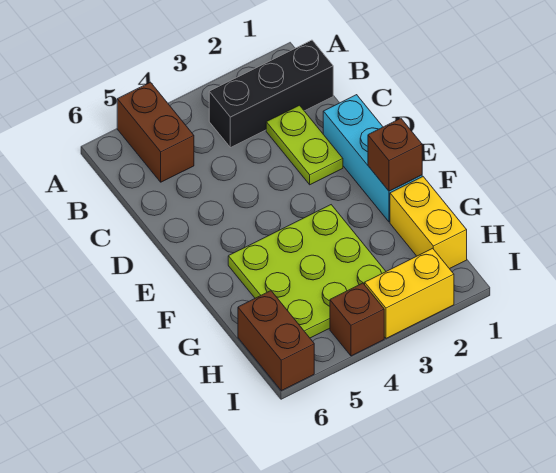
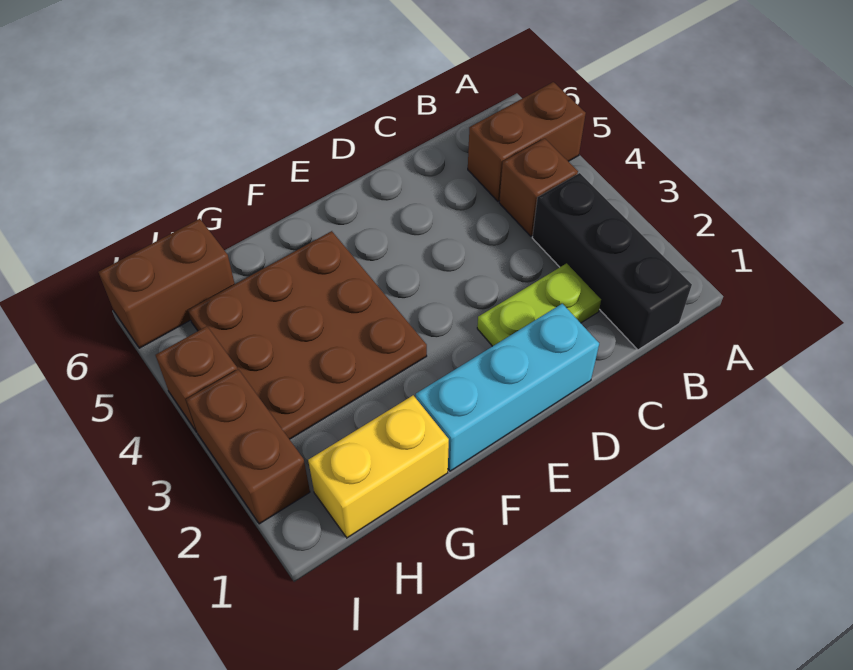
brown 1x1 brick [368,118,422,191] -> brown 1x1 brick moved to [499,138,578,236]
lime 3x3 plate [228,205,386,338] -> brown 3x3 plate [188,231,427,439]
yellow 1x2 brick [365,248,454,338] -> brown 1x2 brick [186,369,310,524]

